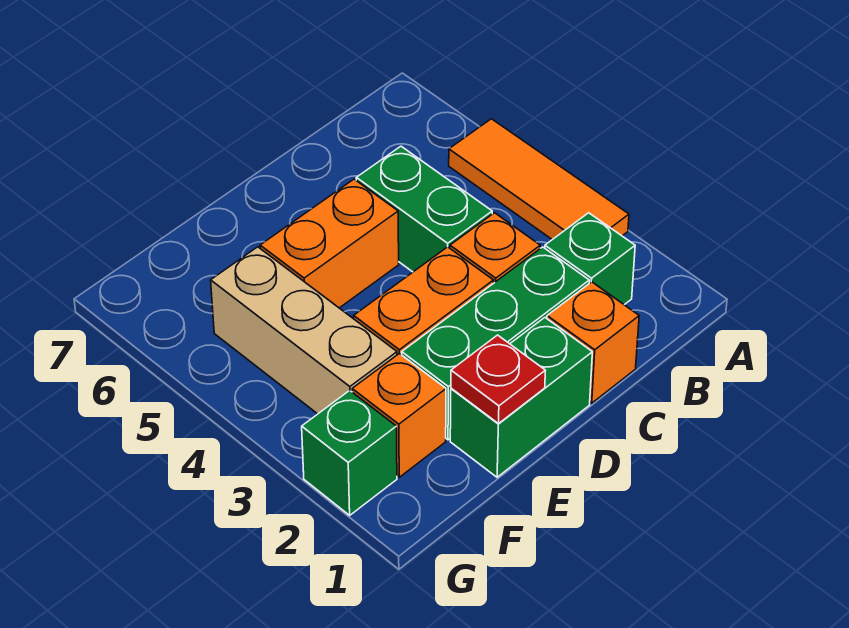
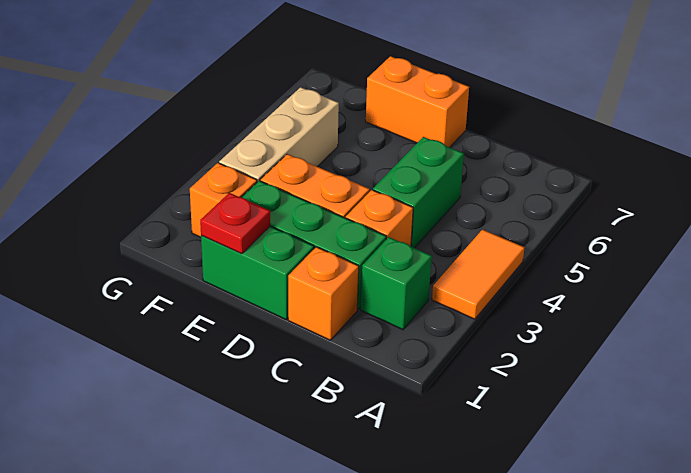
orange 1x3 tile [449,119,629,240] -> orange 1x2 tile [432,230,525,319]
orange 1x2 brick [260,179,399,308] -> orange 1x2 brick moved to [366,56,469,147]
green 1x1 brick [302,390,397,515] -> none

